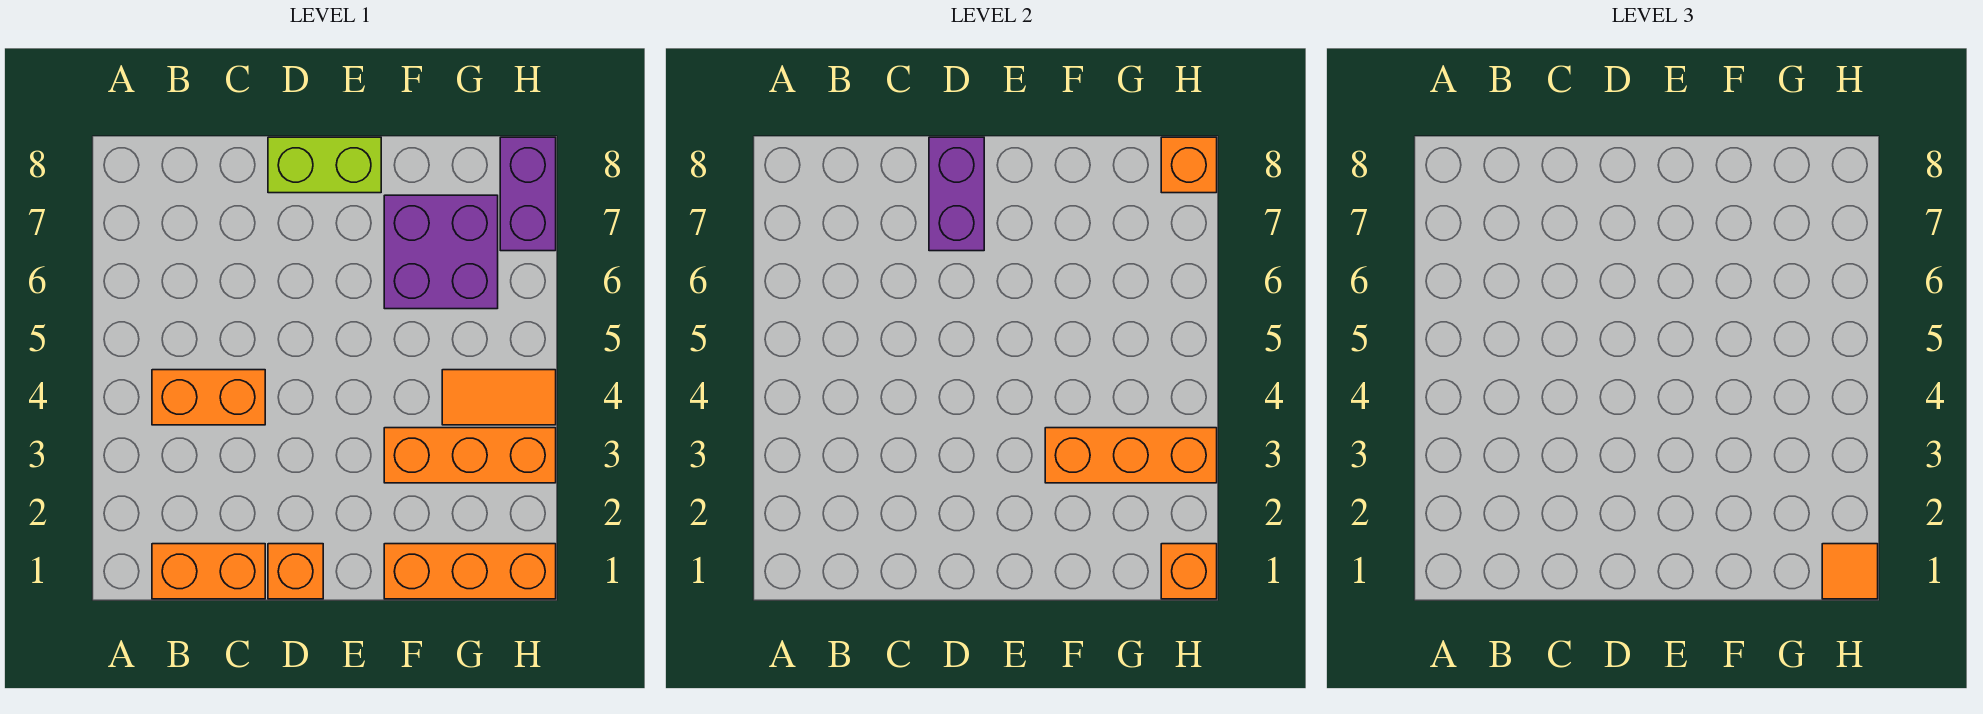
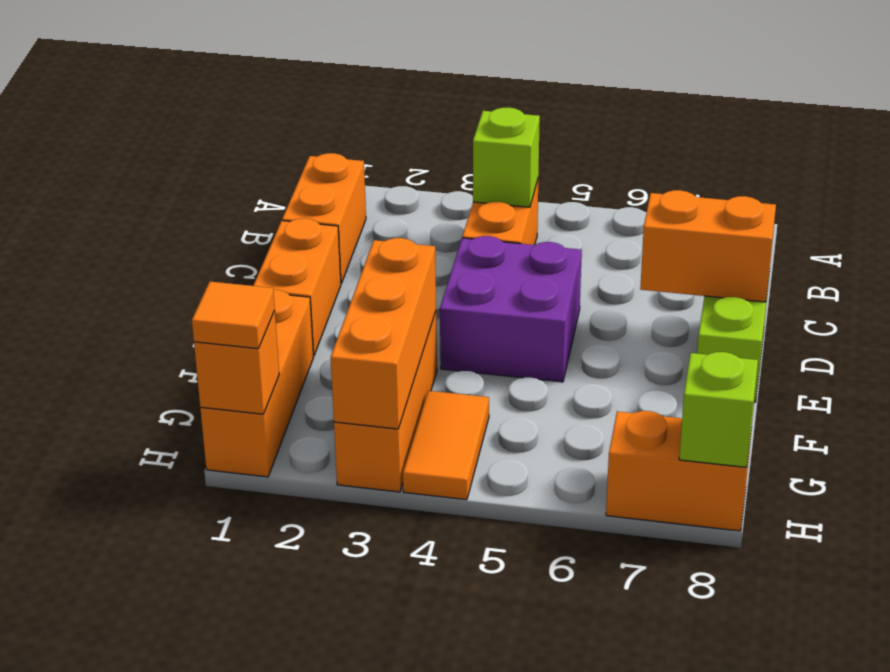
none -> lime 1x1 brick [473,108,540,207]
orange 1x1 brick [268,544,323,599] -> orange 1x2 brick [253,218,341,356]
purple 1x2 brick [929,137,984,251] -> orange 1x2 brick [640,190,776,302]
purple 2x2 brick [384,195,498,309] -> purple 2x2 brick moved to [440,236,582,382]
purple 1x2 brick [500,137,556,251] -> orange 1x2 brick [606,411,751,531]
orange 1x1 brick [1161,137,1217,193] -> lime 1x1 brick [679,352,758,467]

